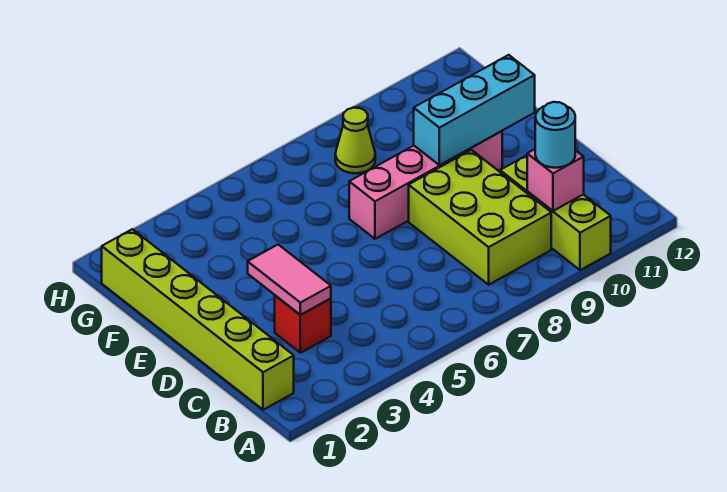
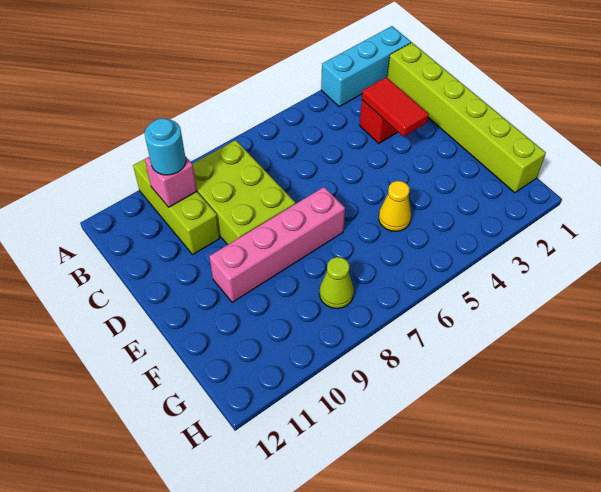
pink 1x2 tile [248,245,331,315] -> red 1x2 tile [362,77,429,137]
cyan 1x3 brick [414,55,535,165] -> cyan 1x3 brick moved to [321,26,411,107]
none -> yellow 1x1 cone [379,181,411,231]

